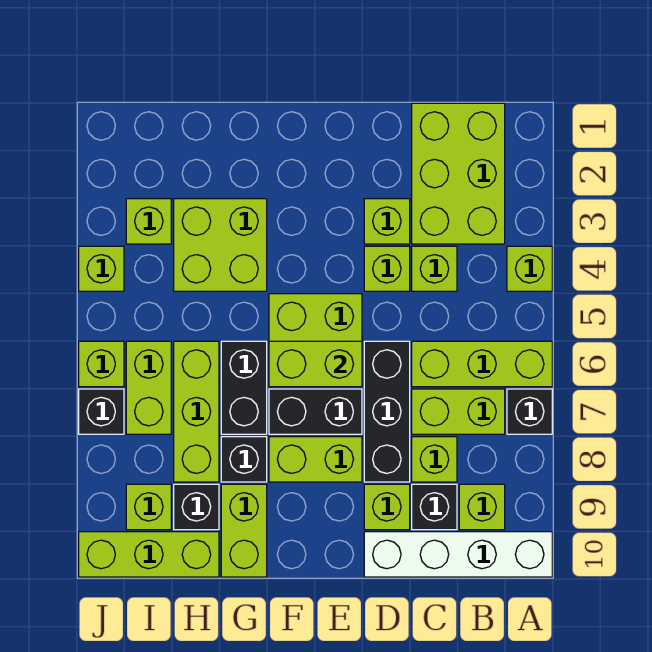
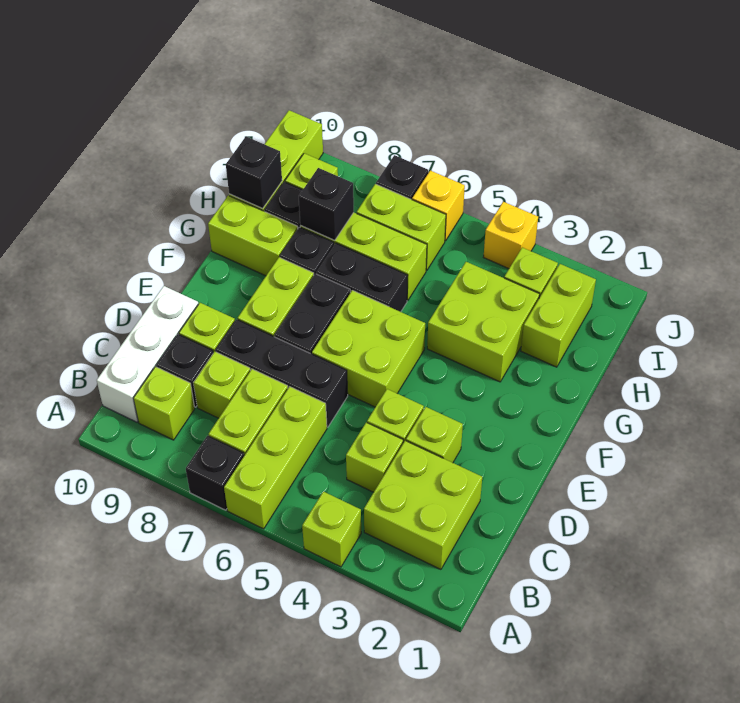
white 1x4 brick [364,532,552,577] -> white 1x3 brick [97,286,198,422]
lime 2x3 brick [412,103,505,244] -> lime 2x2 brick [364,441,482,569]
lime 1x2 brick [269,341,362,387] -> lime 1x2 brick moved to [521,264,596,367]
none -> black 1x1 brick [299,168,354,240]
none -> black 1x1 brick [226,137,282,209]
lime 1x1 brick [79,246,124,291] -> yellow 1x1 brick [484,202,538,269]
lime 1x1 brick [79,341,124,387] -> yellow 1x1 brick [412,171,465,241]

